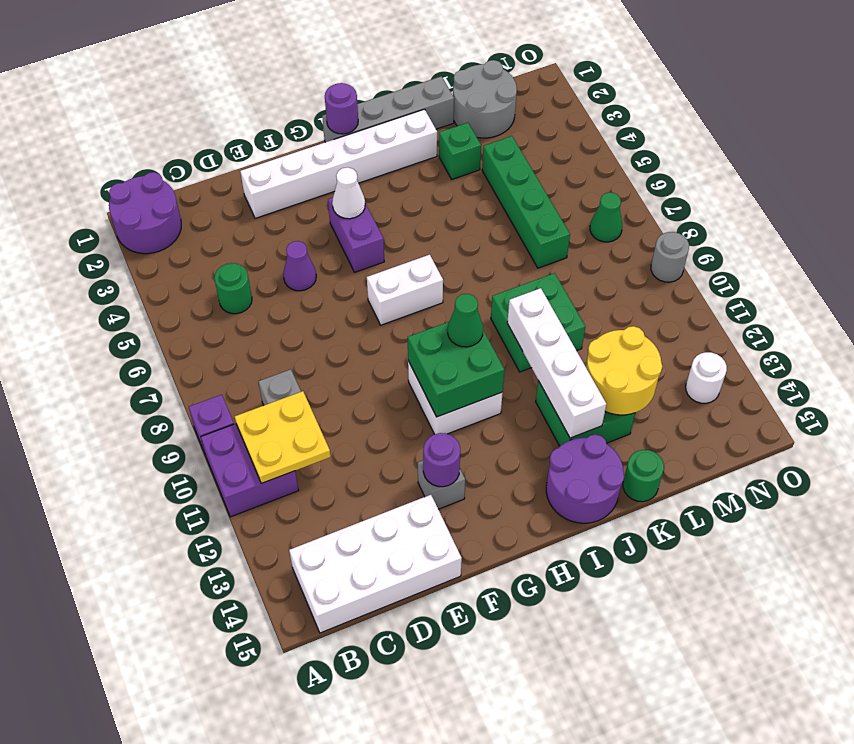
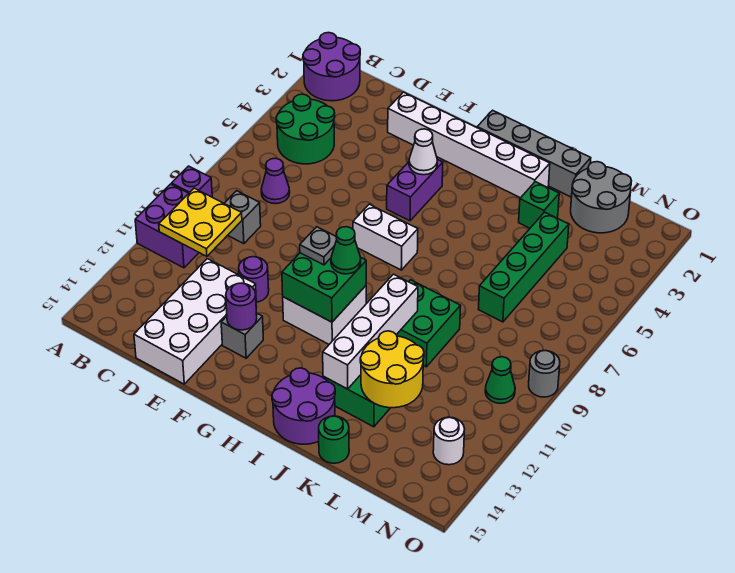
white 2x4 brick [289,495,462,633] -> white 2x4 brick turned to [134,259,257,384]
green 1x1 round brick [214,263,252,314] -> green 2x2 round brick [276,94,335,164]
purple 1x1 cone [283,241,316,291] -> purple 1x1 cone moved to [261,158,290,204]
none -> grey 1x1 plate [300,227,337,265]
purple 1x1 round brick [325,83,358,134] -> purple 1x1 round brick moved to [239,257,269,302]
green 1x1 cone [590,193,622,242] -> green 1x1 cone moved to [485,357,515,403]

